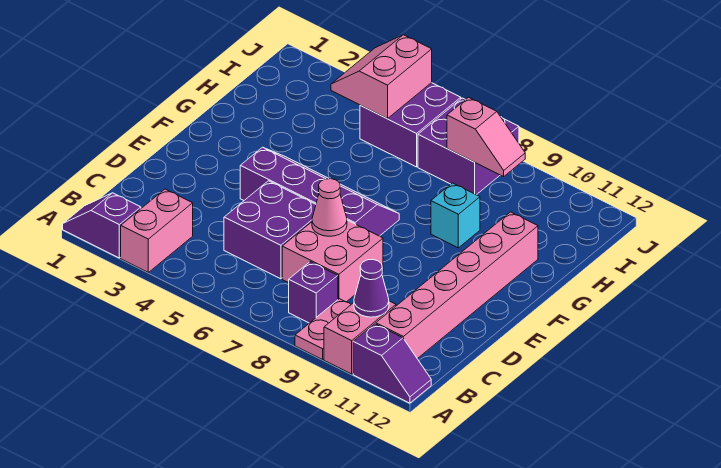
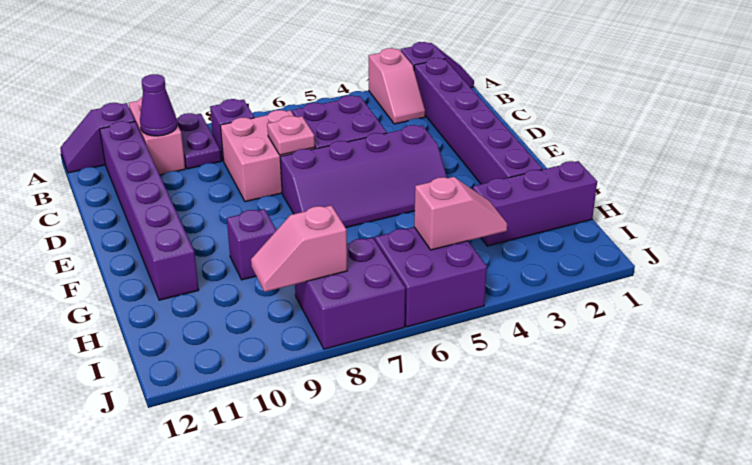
pink 1x2 brick [121,189,193,272] -> pink 1x2 slope [369,48,425,124]
pink 1x2 plate [295,299,351,360] -> purple 1x2 plate [176,113,221,169]
none -> purple 1x6 brick [414,58,542,184]
pink 1x6 brick [376,212,538,359] -> purple 1x6 brick [100,121,199,300]
pink 1x1 cone [312,179,347,236] -> pink 1x1 plate [267,116,315,155]
cyan 1x1 brick [431,183,480,248] -> purple 1x1 brick [227,209,276,280]
none -> purple 1x3 brick [473,161,597,246]
pink 2x2 slope [331,35,432,119] -> pink 1x2 slope [414,177,507,250]

